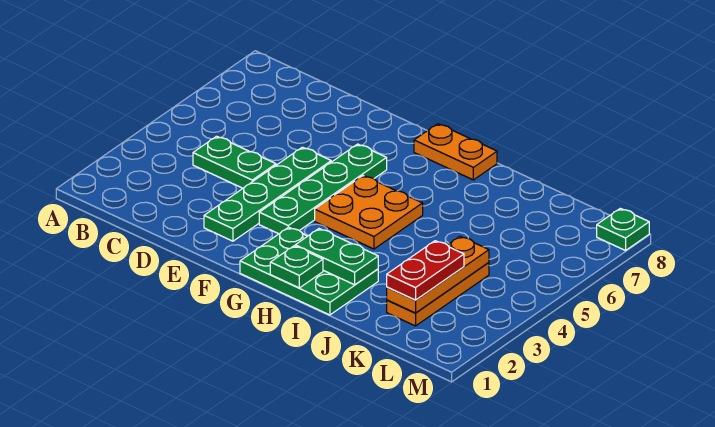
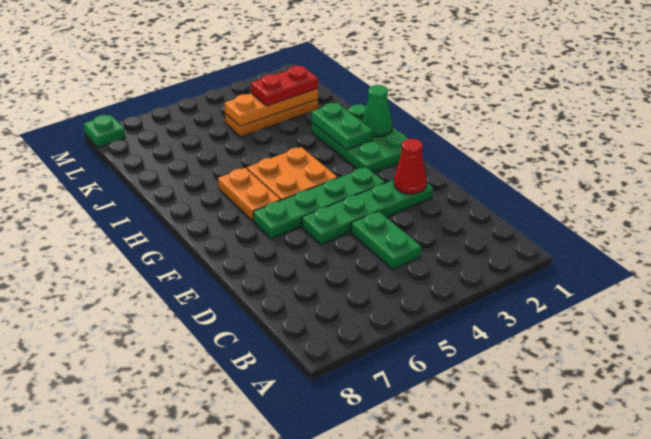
none -> red 1x1 cone [394,139,427,194]
orange 1x2 plate [414,124,497,180] -> orange 1x2 plate moved to [218,168,281,221]
green 1x1 plate [270,246,323,288] -> green 1x1 cone [362,85,392,137]

